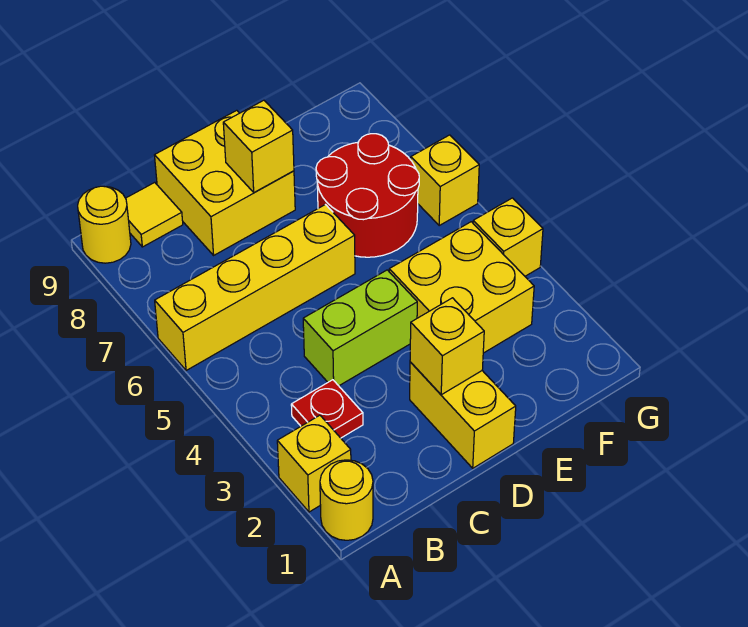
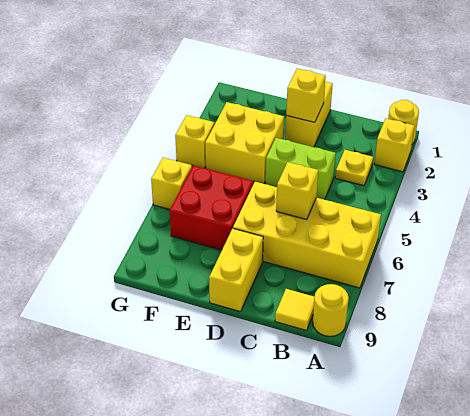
yellow 1x4 brick [155,205,355,371] -> yellow 2x4 brick [233,182,381,288]
red 1x1 plate [291,380,363,438] -> yellow 1x1 plate [335,150,373,186]
yellow 2x2 brick [155,110,295,255] -> yellow 1x2 brick [209,229,263,312]
yellow 1x1 brick [223,100,294,193] -> yellow 1x1 brick moved to [276,162,318,220]
red 2x2 round brick [316,134,419,257] -> red 2x2 brick [170,165,253,250]

